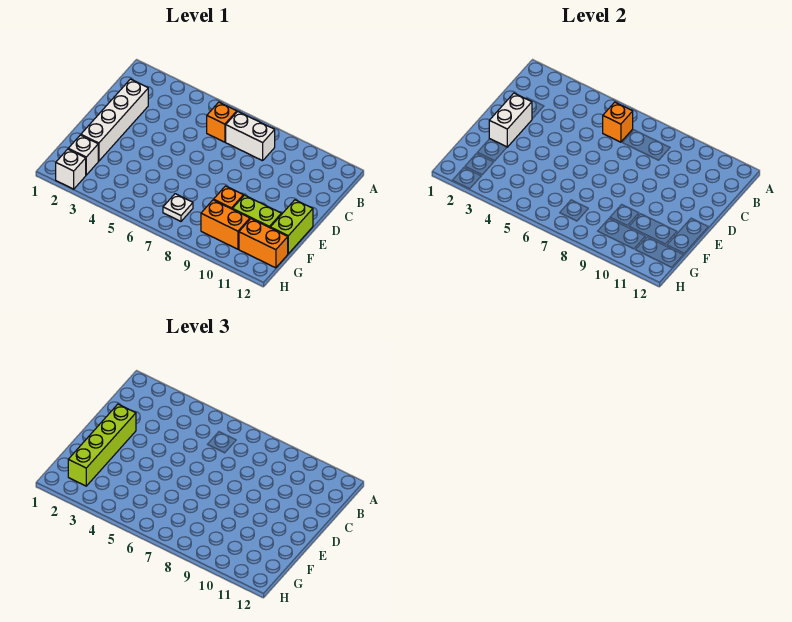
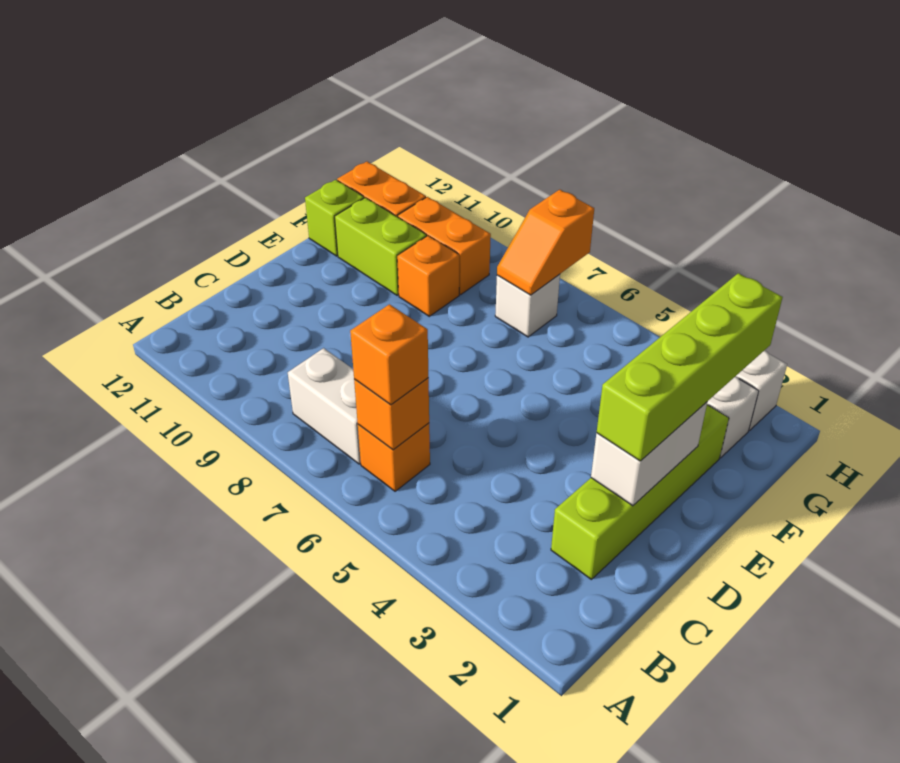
none -> orange 1x1 brick [350,304,428,405]
white 1x4 brick [81,79,148,161] -> lime 1x4 brick [551,405,729,580]
lime 1x2 brick [270,200,313,254] -> lime 1x1 brick [305,180,364,256]
white 1x1 plate [163,194,193,221] -> white 1x1 brick [495,274,560,337]
none -> orange 1x2 slope [497,190,594,295]

